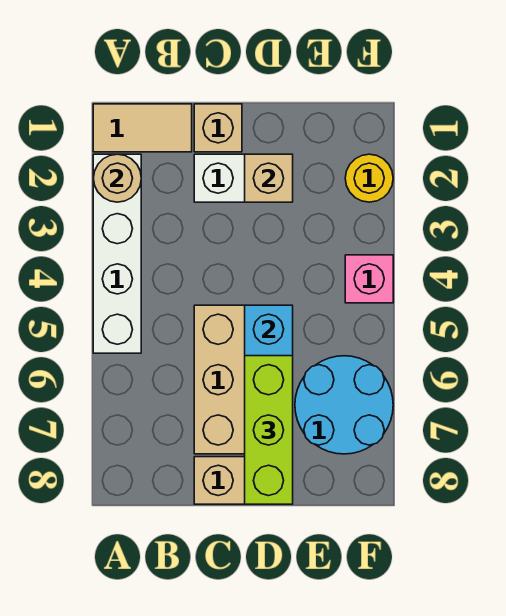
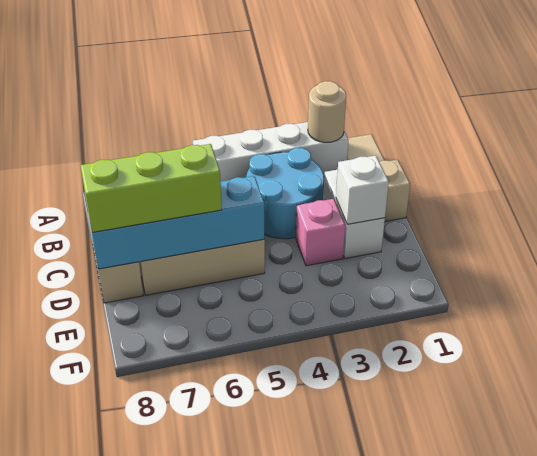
tan 1x1 brick [245,154,293,202] -> white 1x1 brick [336,156,389,224]
cyan 2x2 round brick [295,356,393,454] -> cyan 2x2 round brick moved to [246,148,324,239]
yellow 1x1 round brick [345,154,393,202] -> none
pink 1x1 brick [345,255,393,303] -> pink 1x1 brick moved to [296,199,345,266]

